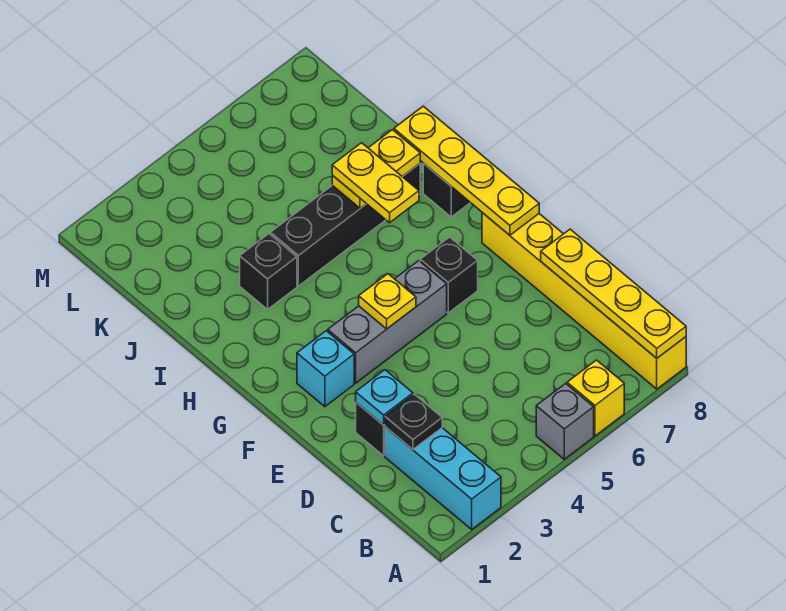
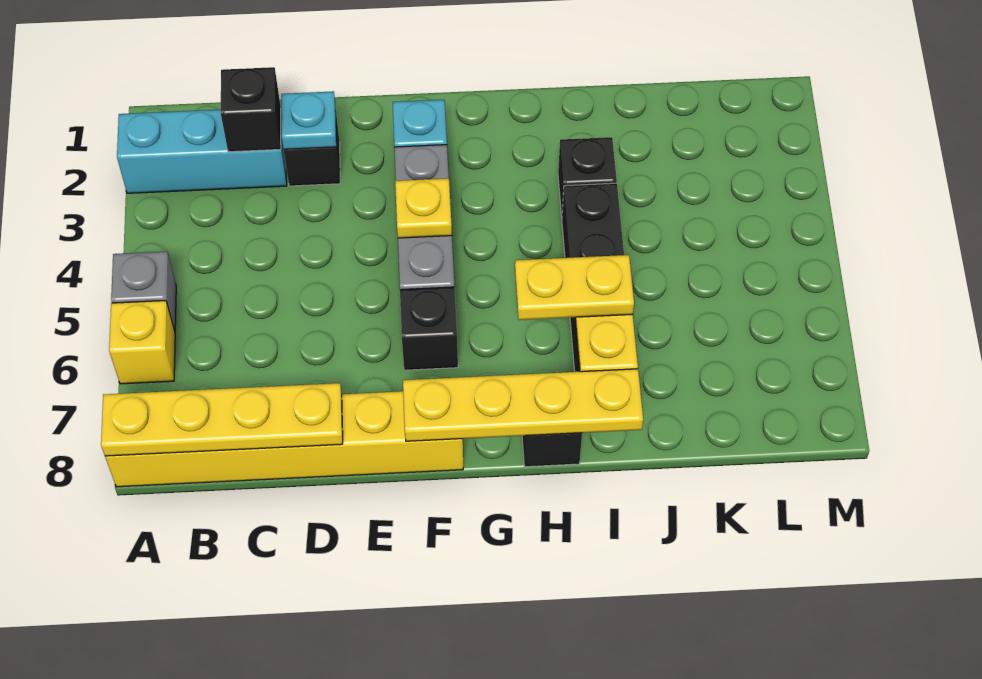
black 1x1 plate [385,394,442,449] -> black 1x1 brick [221,67,281,152]

